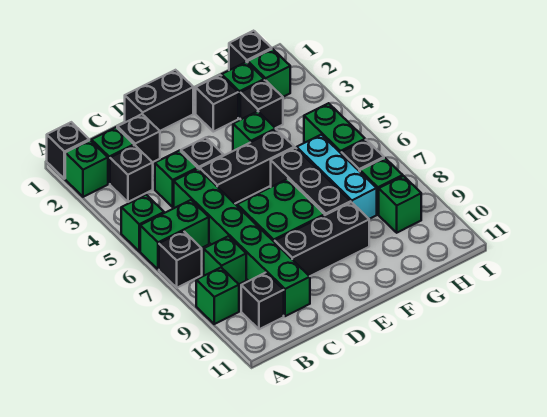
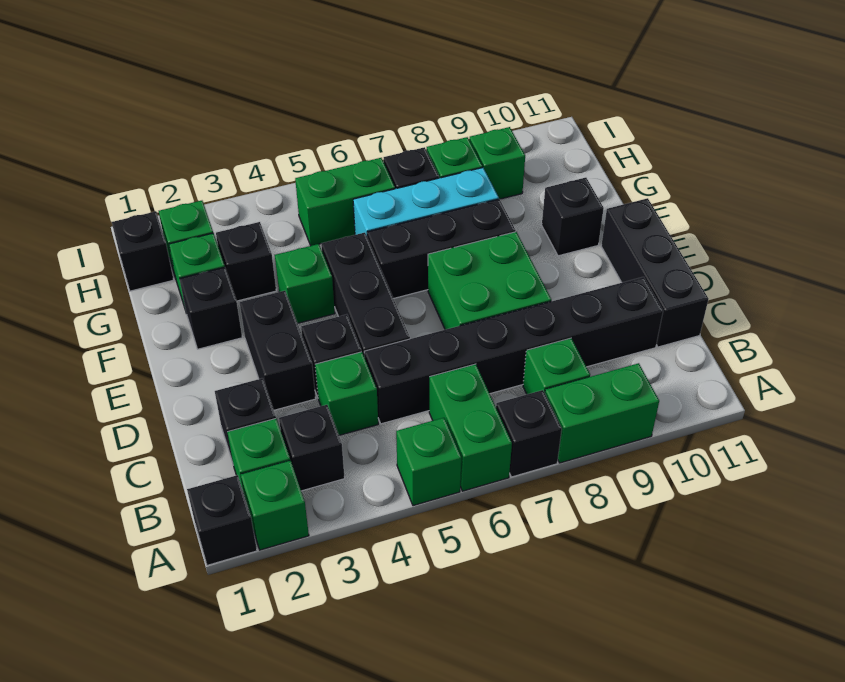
green 1x1 brick [196,268,239,324] -> green 1x2 brick [545,363,659,463]
black 1x1 brick [241,273,284,329] -> black 1x1 brick moved to [542,178,604,256]
green 1x6 brick [174,169,310,316] -> black 1x6 brick [364,277,663,424]
black 1x2 brick [125,70,193,131] -> black 1x2 brick moved to [240,291,316,410]
black 1x3 brick [275,202,369,276] -> black 1x3 brick moved to [601,198,708,347]

